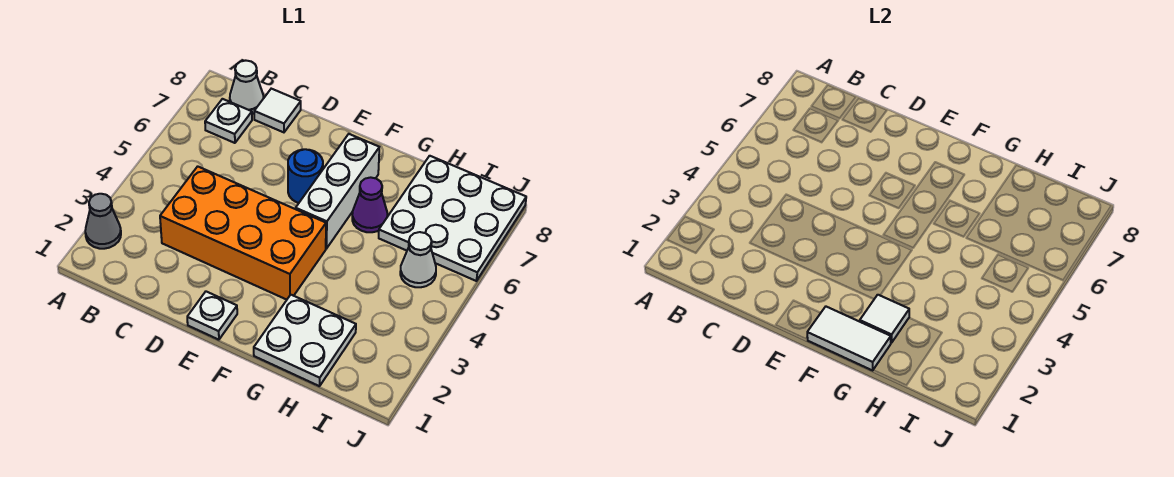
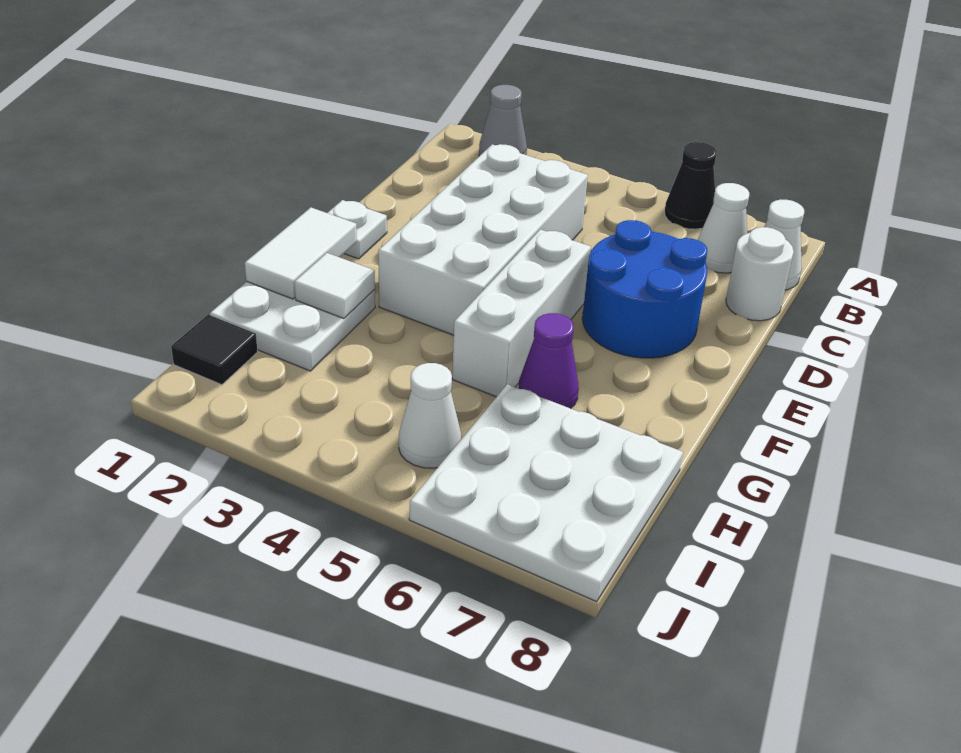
none -> black 1x1 cone [664,142,717,229]
white 1x1 plate [205,99,252,143] -> white 1x1 cone [698,183,749,273]
orange 2x4 brick [160,166,326,300] -> white 2x4 brick [378,144,588,335]
white 1x1 tile [254,89,301,132] -> white 1x1 round brick [726,227,794,321]
blue 1x1 round brick [288,149,323,203] -> blue 2x2 round brick [582,220,707,358]
white 1x3 brick [296,134,379,249] -> white 1x3 brick turned to [452,229,591,397]
none -> black 1x1 tile [171,315,258,385]

